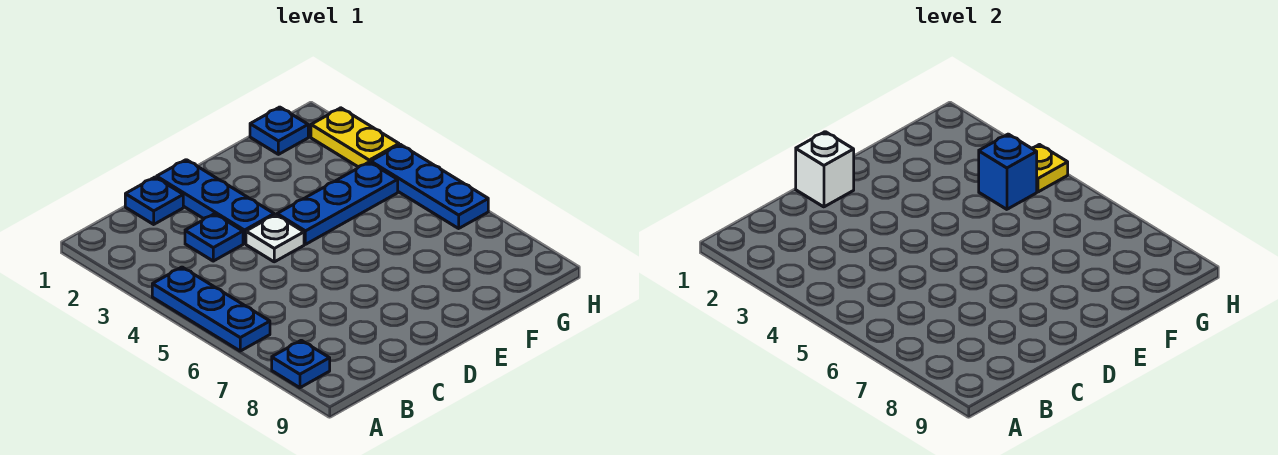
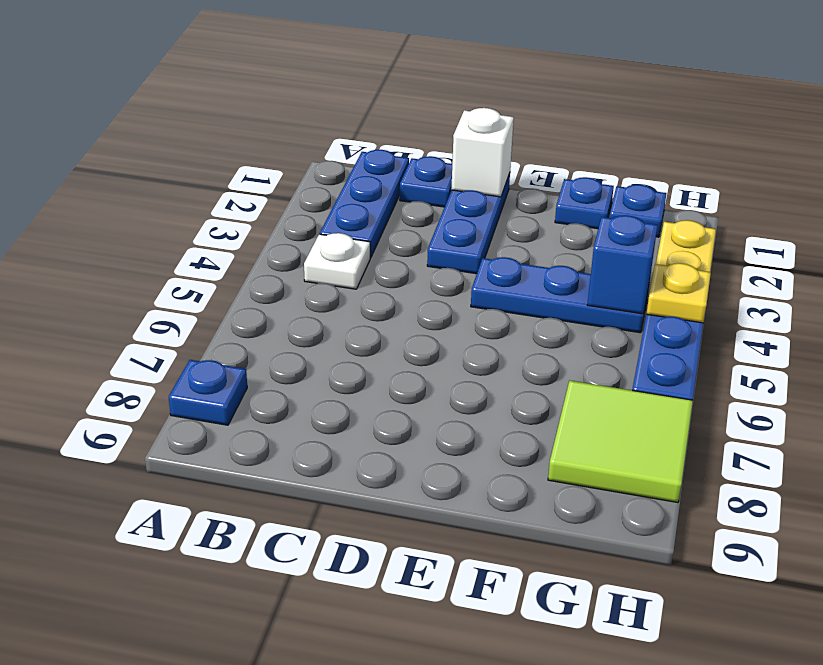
blue 1x3 plate [152,267,270,351] -> blue 1x3 plate moved to [320,150,409,258]
blue 1x1 plate [185,214,243,261] -> blue 1x1 plate moved to [555,177,614,229]
white 1x1 plate [246,215,304,262] -> white 1x1 plate moved to [304,233,370,289]
none -> lime 2x2 tile [548,381,693,502]

